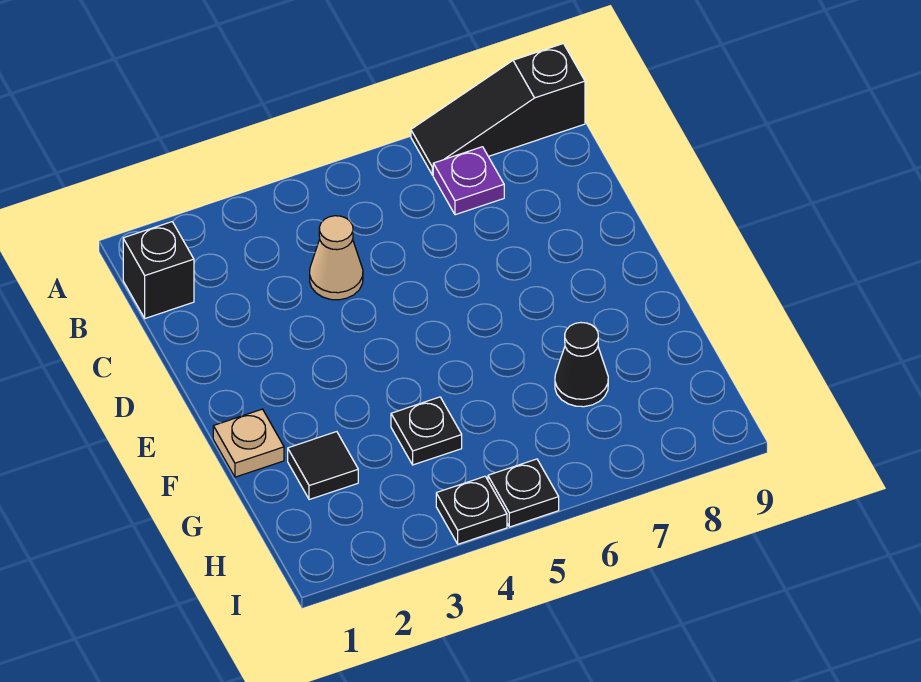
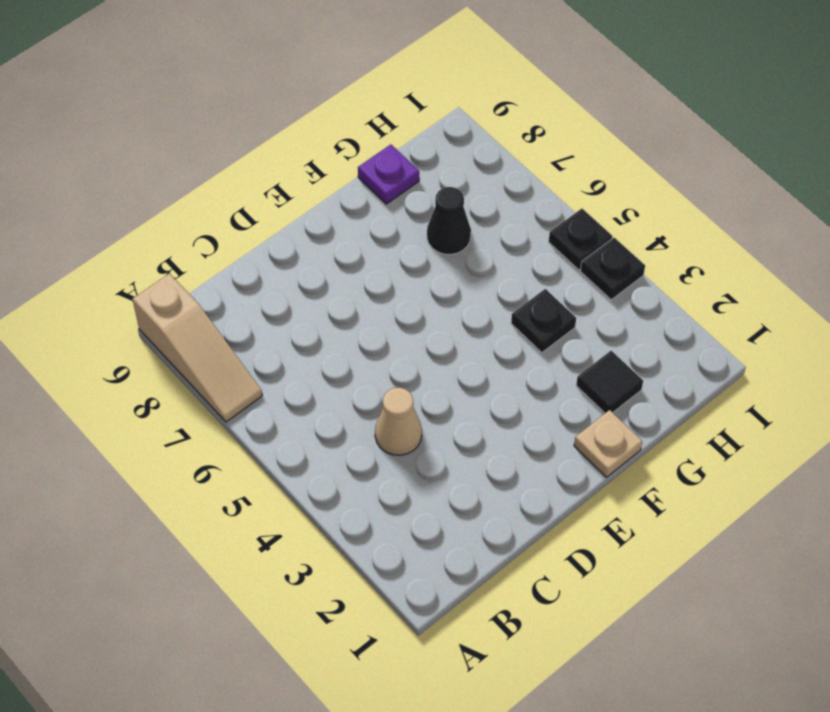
black 1x3 slope [411,44,585,175] -> tan 1x3 slope [133,274,262,422]
black 1x1 brick [123,222,194,318] -> none
purple 1x1 plate [433,147,504,215] -> purple 1x1 plate moved to [358,145,419,204]

